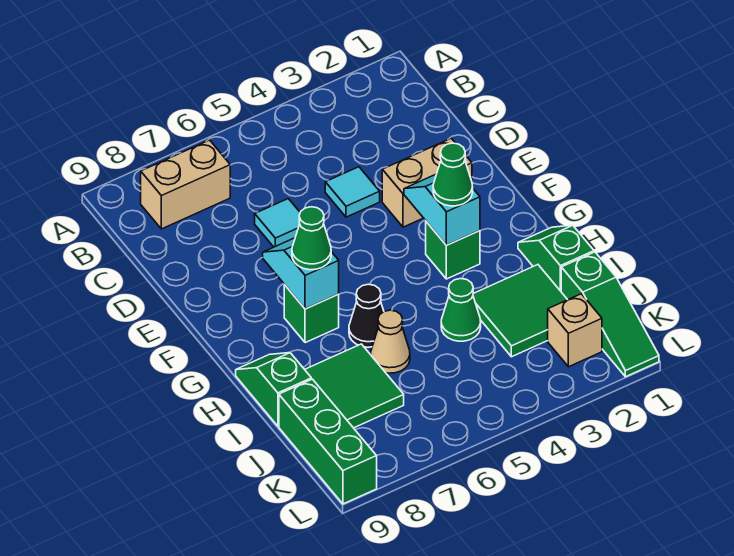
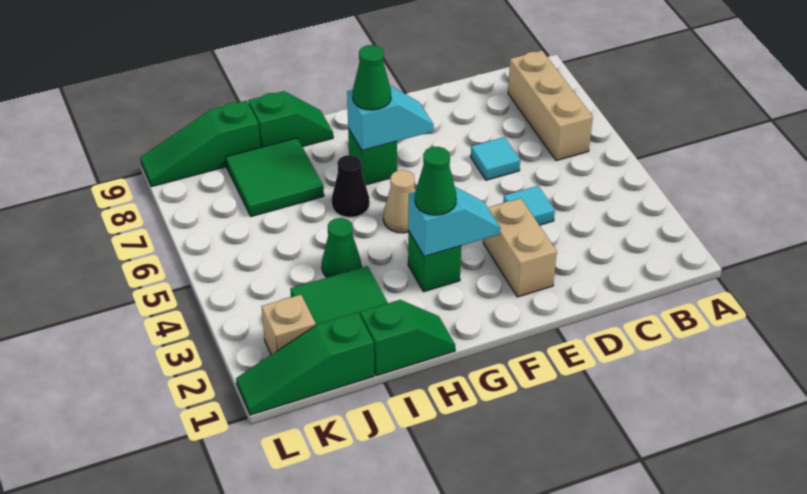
tan 1x2 brick [141,140,230,229] -> tan 1x3 brick [508,51,593,161]
tan 1x1 cone [371,310,410,373] -> tan 1x1 cone moved to [383,170,415,233]
green 1x3 brick [279,379,377,504] -> green 1x3 slope [140,101,260,187]

